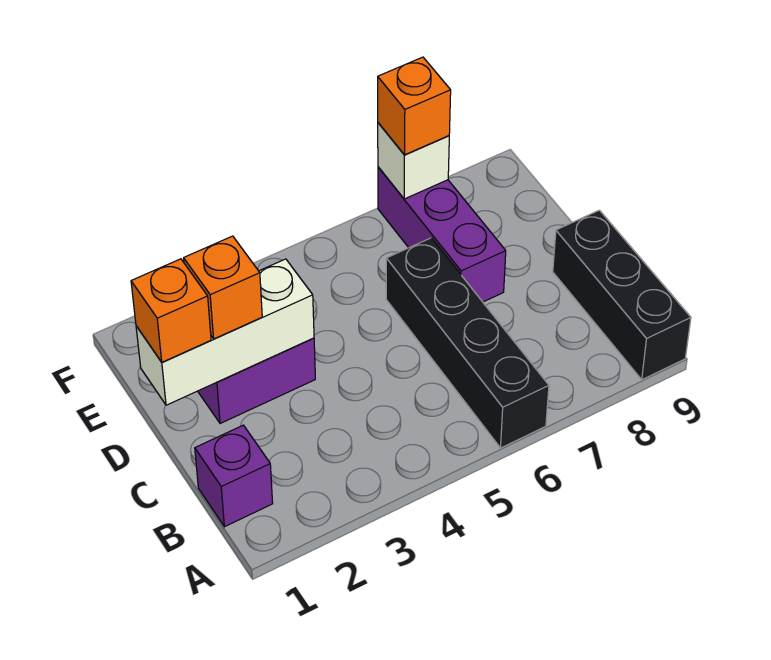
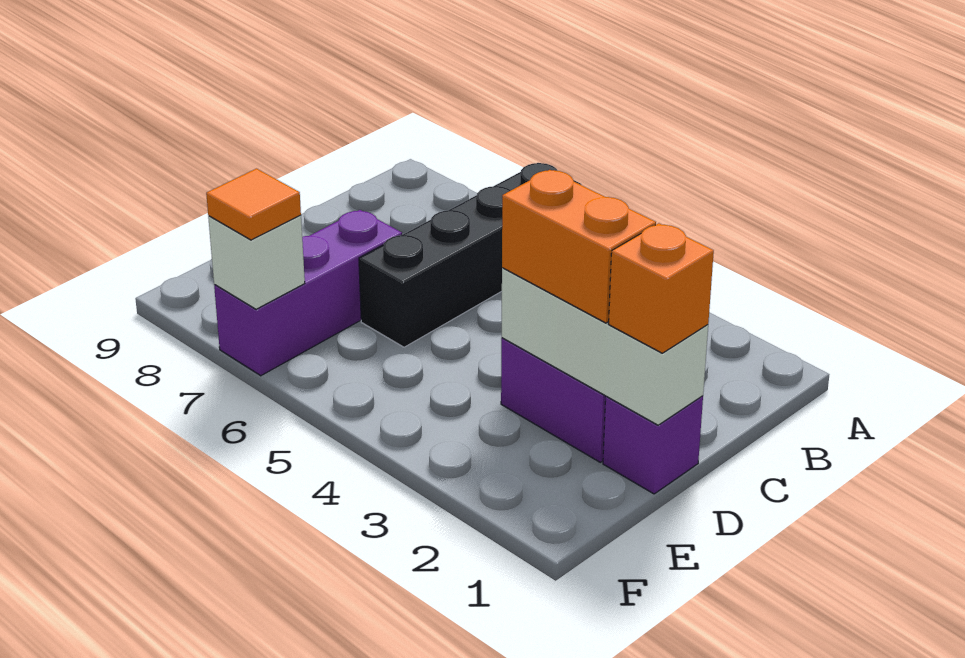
black 1x3 brick [553,210,691,380] -> none
purple 1x1 brick [195,425,273,527] -> purple 1x1 brick moved to [603,396,703,494]
orange 1x1 brick [184,236,262,339] -> orange 1x2 brick [502,170,656,323]
orange 1x1 brick [378,57,451,155] -> orange 1x1 tile [206,169,301,240]

